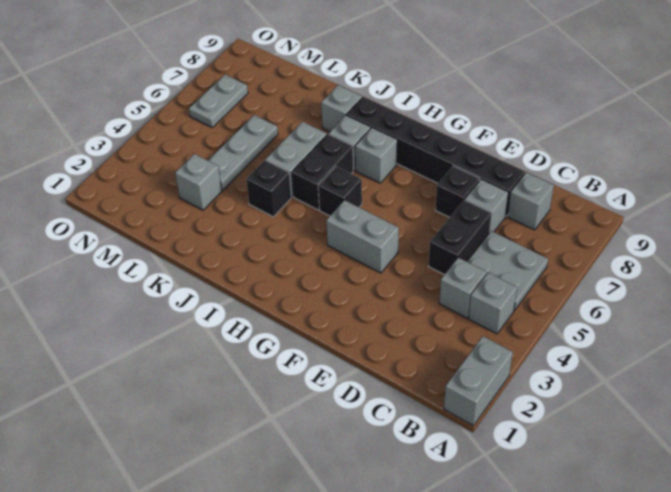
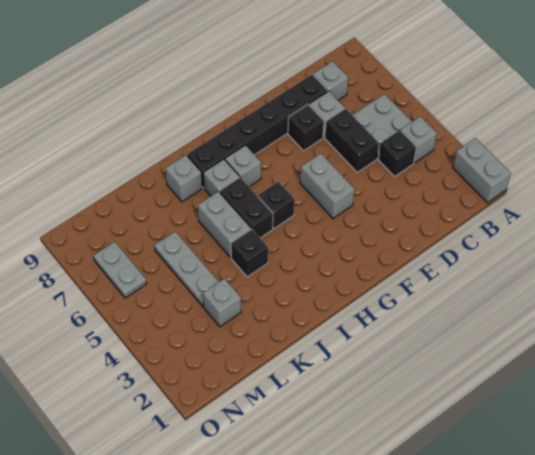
grey 1x1 brick [439,258,487,318] -> black 1x1 brick [378,130,417,176]
grey 1x2 brick [326,200,399,273] -> grey 1x2 brick turned to [300,154,354,219]

